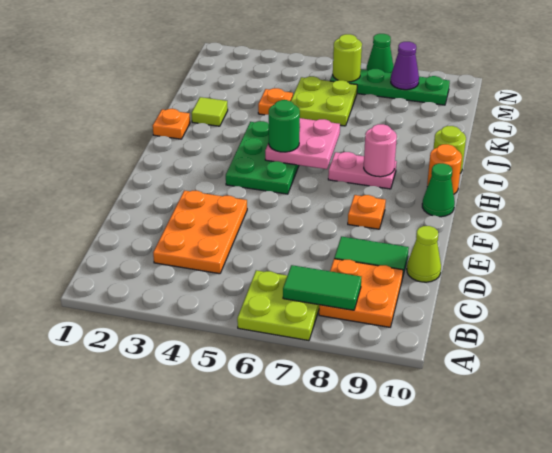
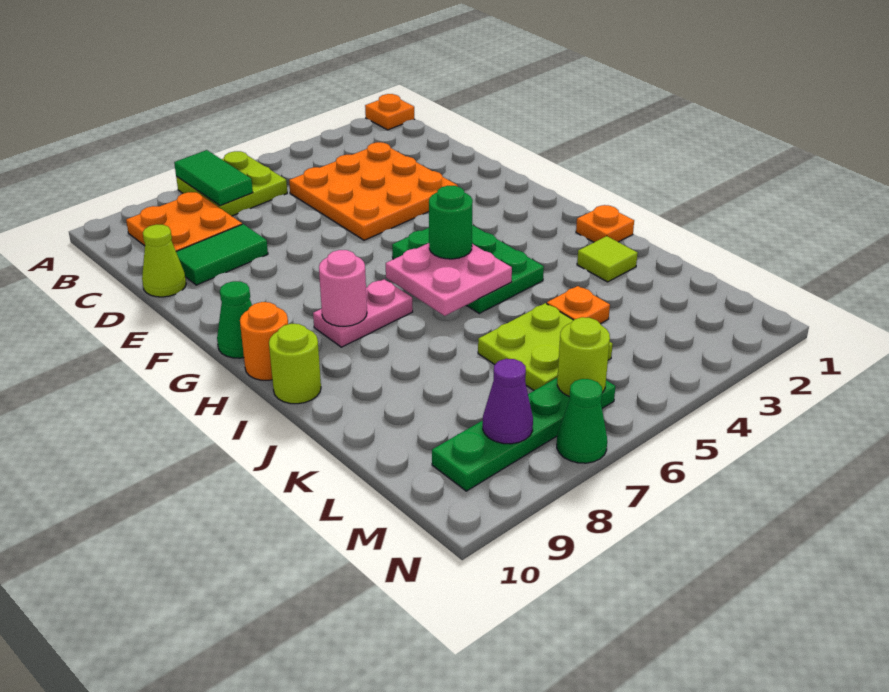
green 1x2 tile [283,265,361,310] -> green 1x2 tile turned to [174,150,253,206]
orange 2x3 plate [153,190,247,274] -> orange 3x3 plate [289,142,458,240]
orange 1x1 plate [348,195,386,229] -> orange 1x1 plate moved to [365,94,414,130]

